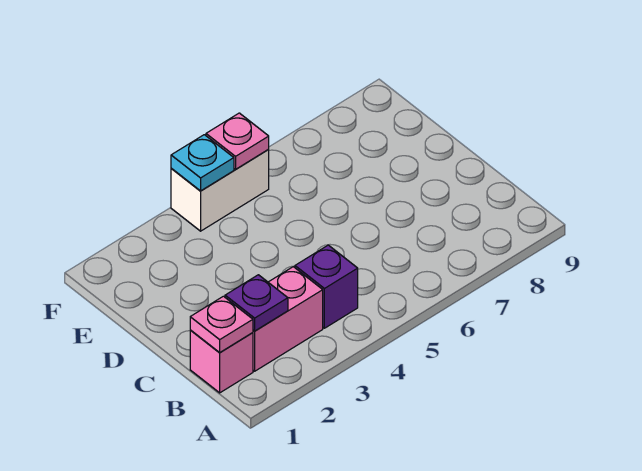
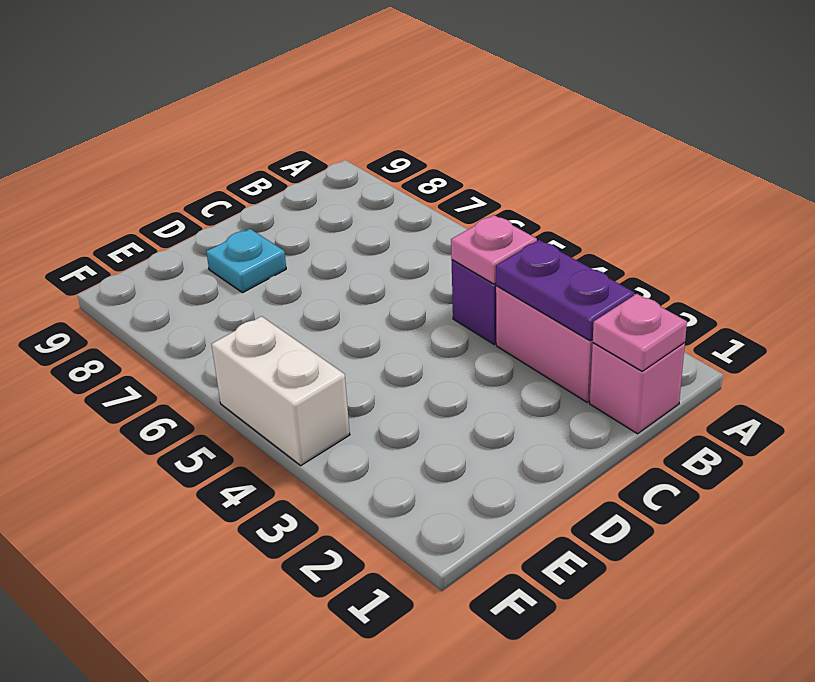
purple 1x1 plate [225,275,288,331] -> purple 1x2 plate [496,240,634,341]
cyan 1x1 plate [171,135,234,191] -> cyan 1x1 plate moved to [206,229,286,293]
pink 1x1 plate [206,113,269,169] -> pink 1x1 plate moved to [451,215,537,284]

